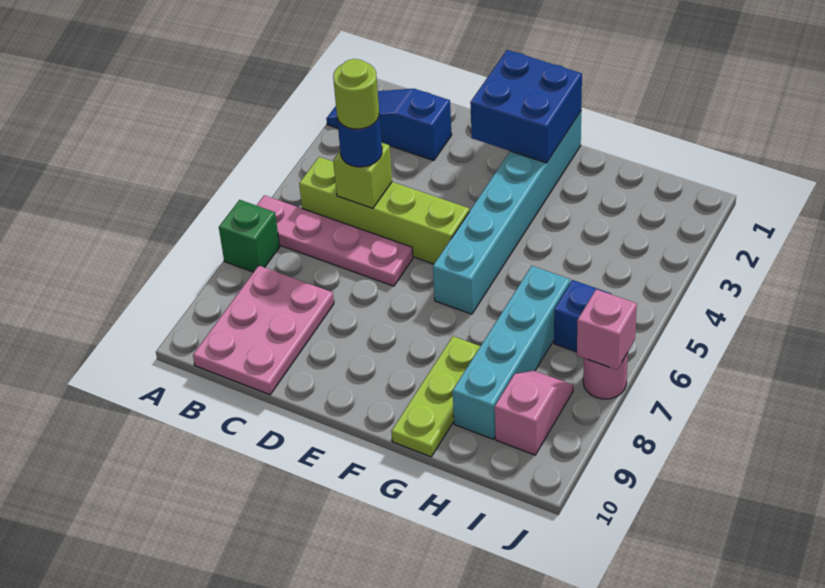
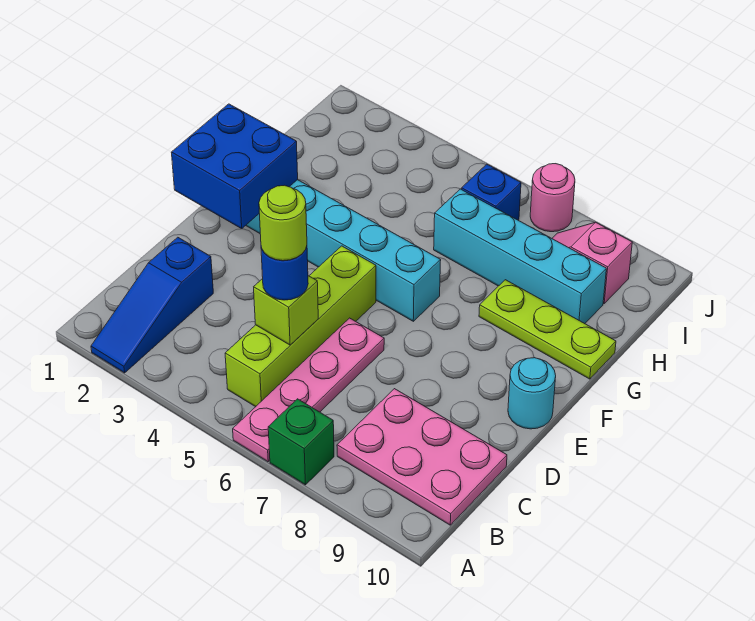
none -> cyan 1x1 round brick [508,358,556,429]
pink 1x1 brick [577,289,637,370] -> none

